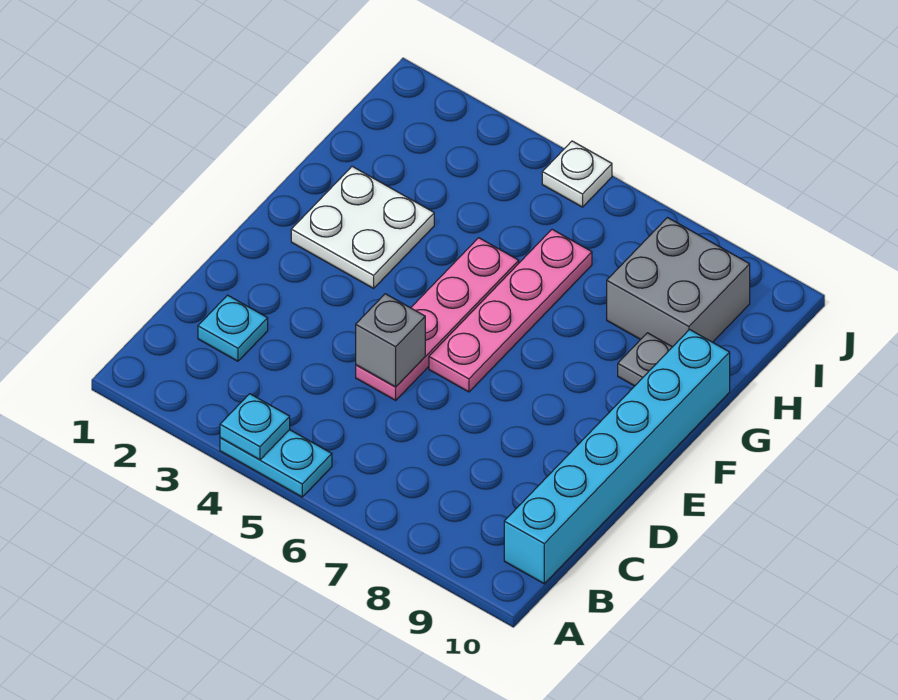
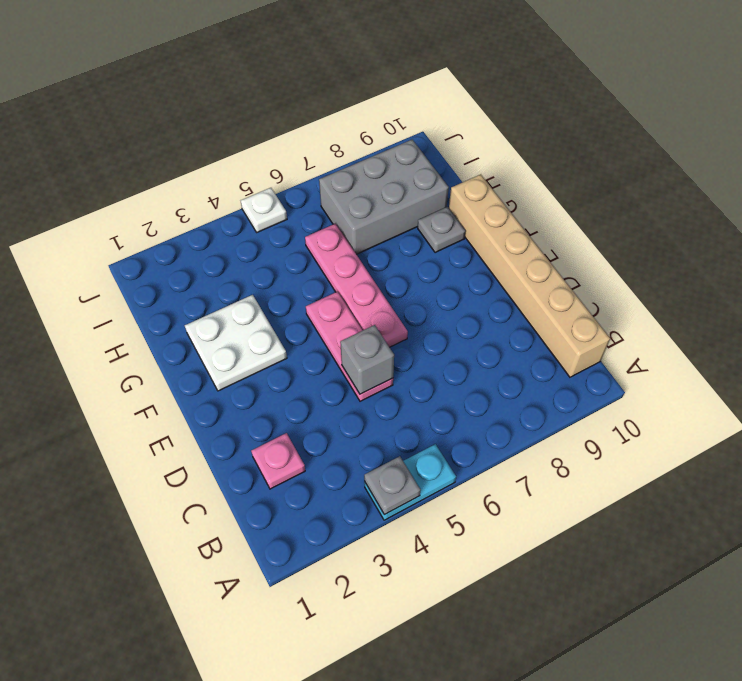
cyan 1x1 plate [220,394,290,460] -> grey 1x1 plate [364,456,421,515]
cyan 1x6 brick [504,330,730,584] -> tan 1x6 brick [449,174,610,377]
cyan 1x1 plate [198,295,268,361] -> pink 1x1 plate [251,433,305,489]
pink 1x4 plate [356,238,519,400] -> pink 1x3 plate [306,292,393,401]
grey 2x2 brick [607,218,750,347] -> grey 2x3 brick [319,140,449,254]

